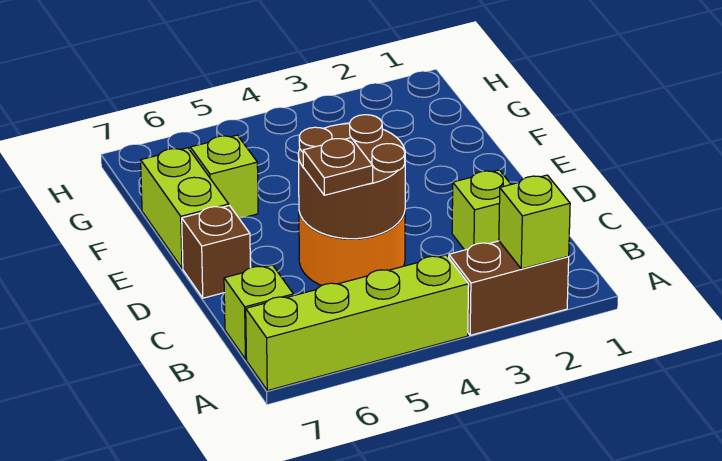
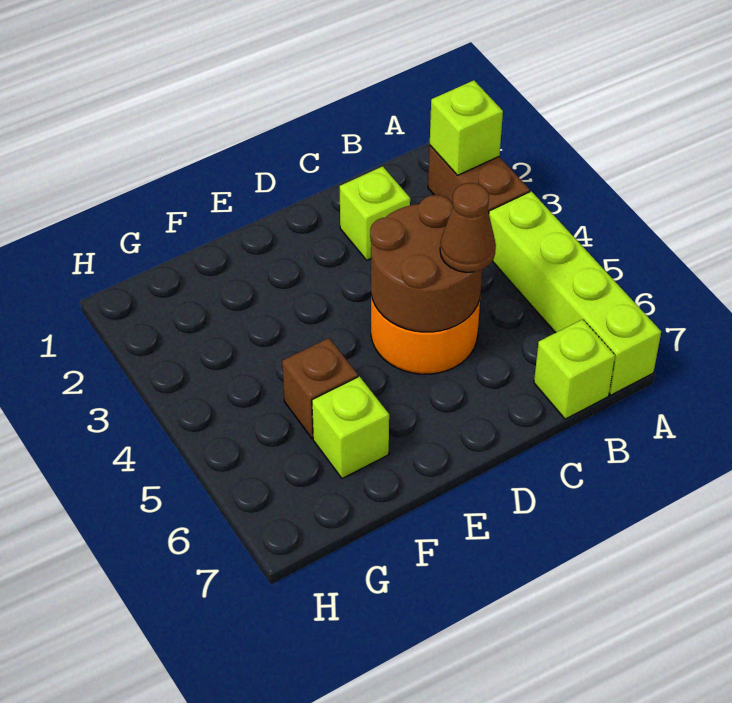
brown 1x1 plate [303,138,373,195] -> brown 1x1 cone [440,183,496,272]
brown 1x1 brick [182,206,250,298] -> brown 1x1 brick moved to [282,338,358,439]
lime 1x2 brick [141,148,229,268] -> none

